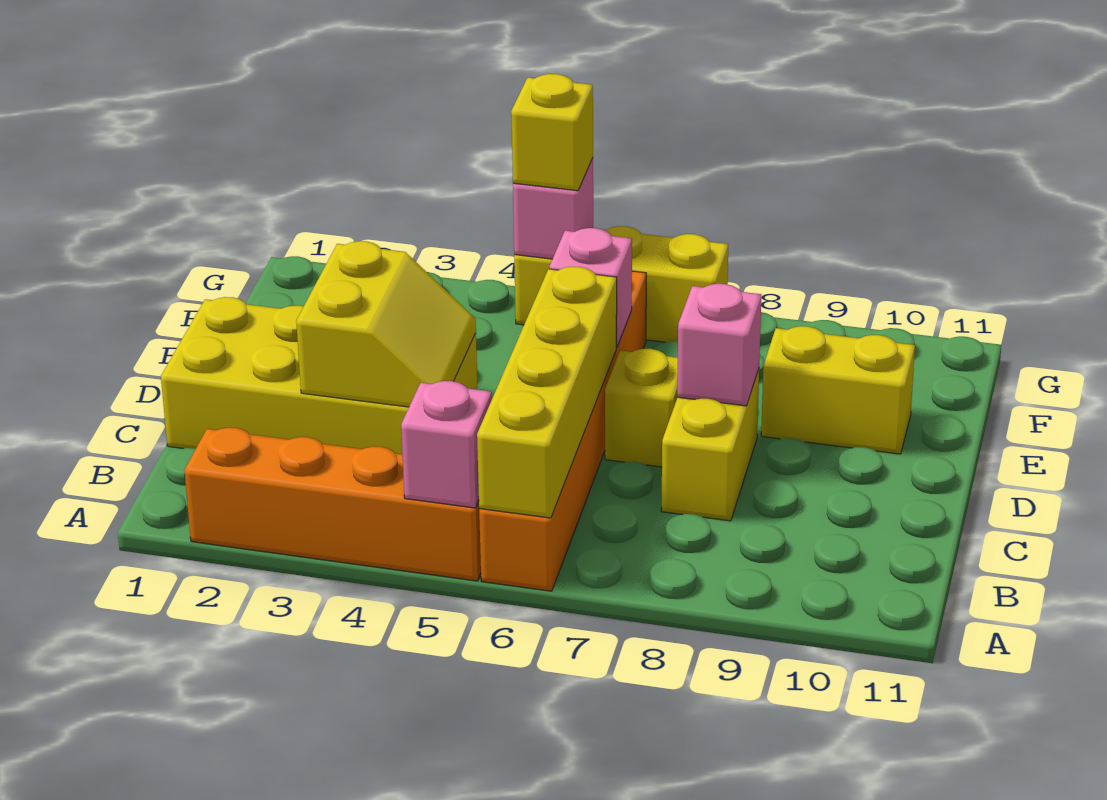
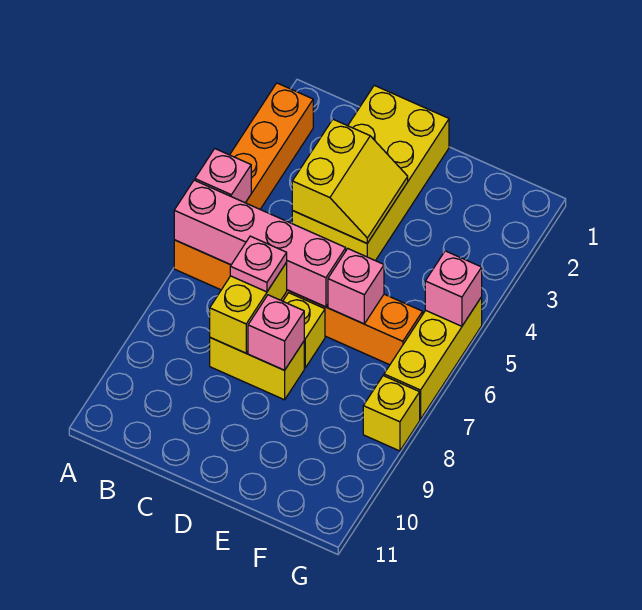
yellow 1x4 brick [477,266,617,518] -> pink 1x4 brick [174,180,346,307]
yellow 2x2 slope [296,241,476,407] -> yellow 2x2 slope turned to [292,119,408,243]
none -> pink 1x1 plate [230,236,287,292]
yellow 1x2 brick [761,326,915,454] -> yellow 1x2 brick moved to [210,263,287,353]
yellow 1x1 brick [511,74,593,191] -> yellow 1x1 brick moved to [363,376,420,451]

